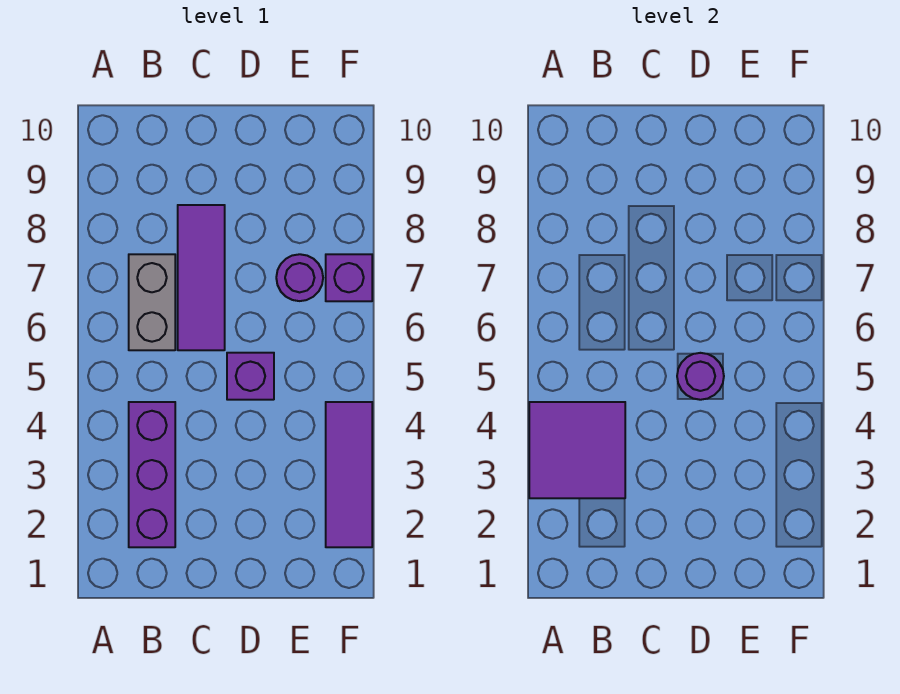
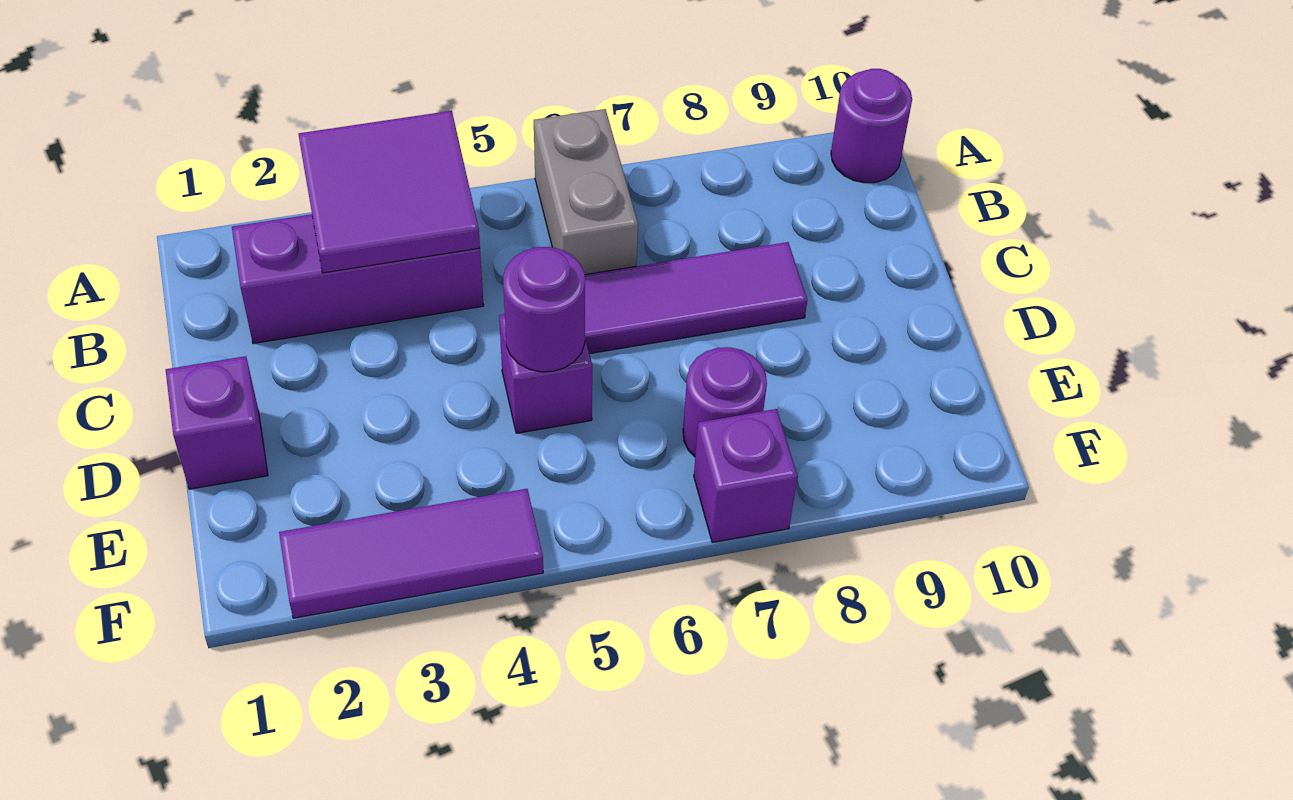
none -> purple 1x1 round brick [831,69,912,183]
grey 1x2 brick [129,254,175,350] -> grey 1x2 brick turned to [534,109,638,275]
none -> purple 1x1 brick [166,356,268,489]

